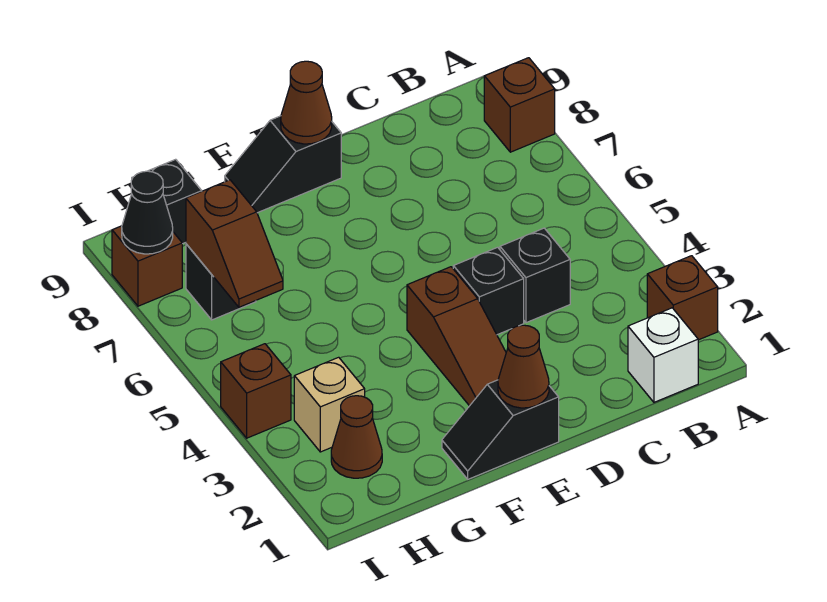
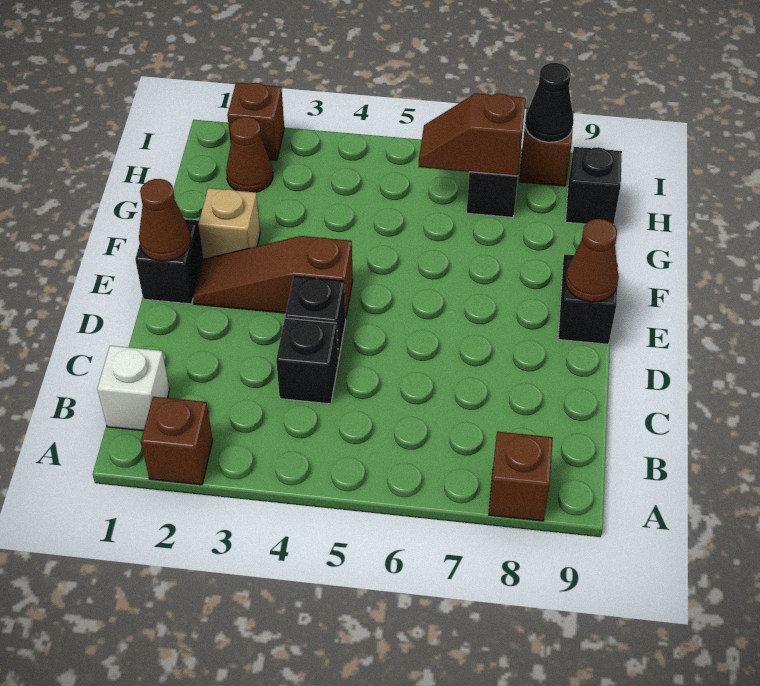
tan 1x1 brick [294,357,365,452] -> tan 1x1 brick moved to [198,188,260,259]
brown 1x1 brick [221,344,291,438] -> brown 1x1 brick moved to [227,83,284,160]

